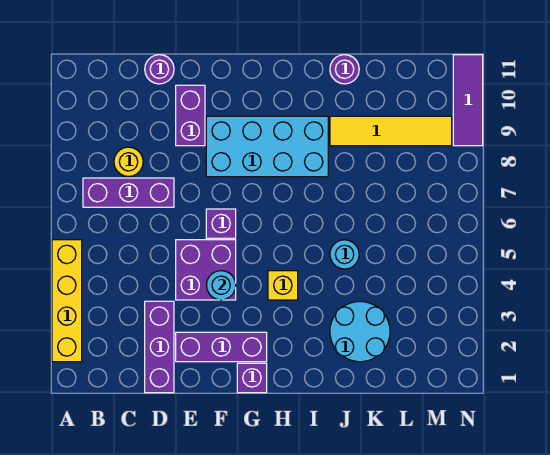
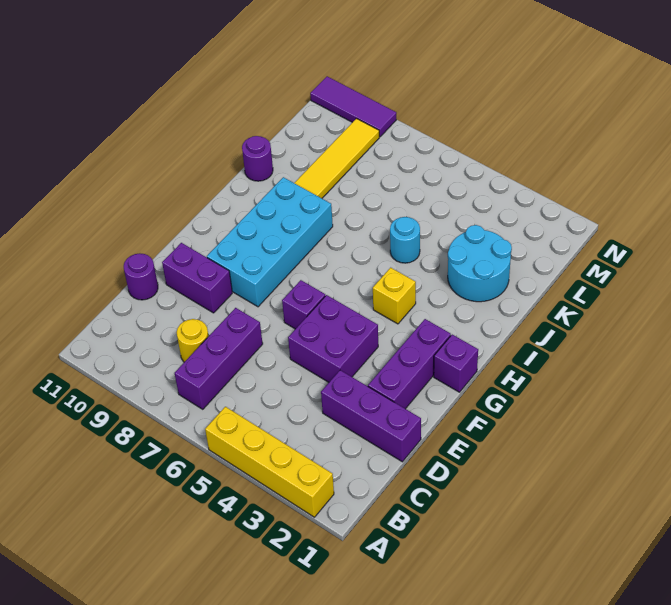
cyan 1x1 round brick [206,271,236,300] -> none

